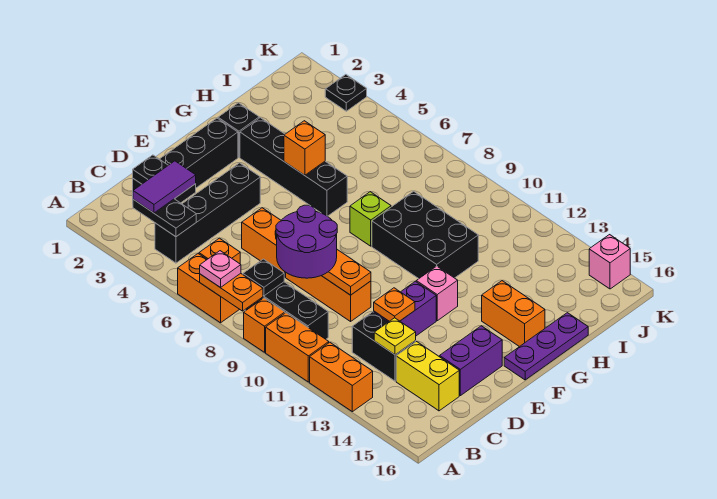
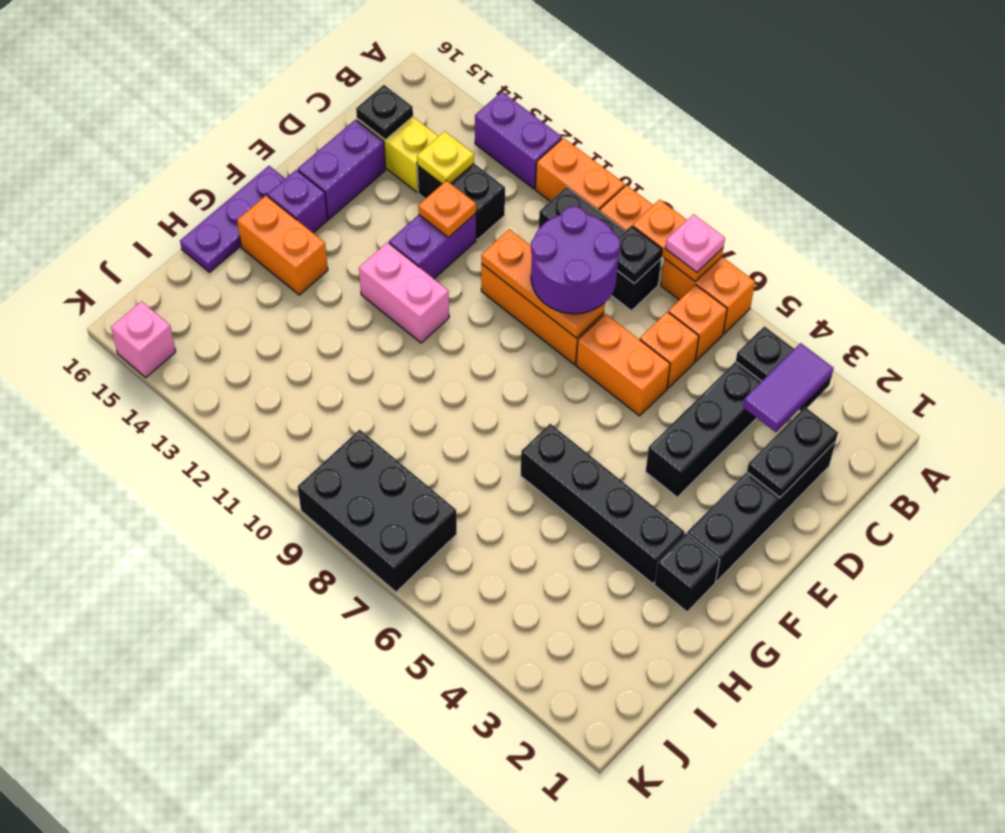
orange 1x2 brick [310,342,373,412] -> purple 1x2 brick [475,92,562,189]
black 1x2 plate [133,155,196,203] -> black 1x2 plate turned to [747,407,838,498]
pink 1x1 brick [416,266,458,321] -> pink 1x2 brick [359,242,449,343]
none -> purple 1x1 brick [268,170,328,233]
orange 1x1 brick [284,121,325,175] -> orange 1x1 brick moved to [640,312,699,388]
lime 1x1 brick [350,192,391,246] -> none
black 2x3 brick [372,191,478,279] -> black 2x3 brick moved to [298,430,457,592]
black 1x1 plate [325,75,367,111] -> black 1x1 plate moved to [356,85,413,140]

